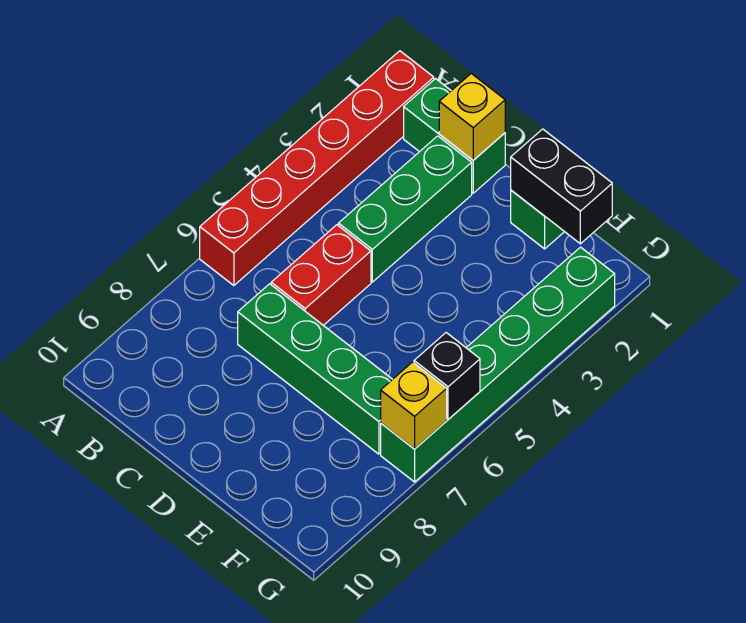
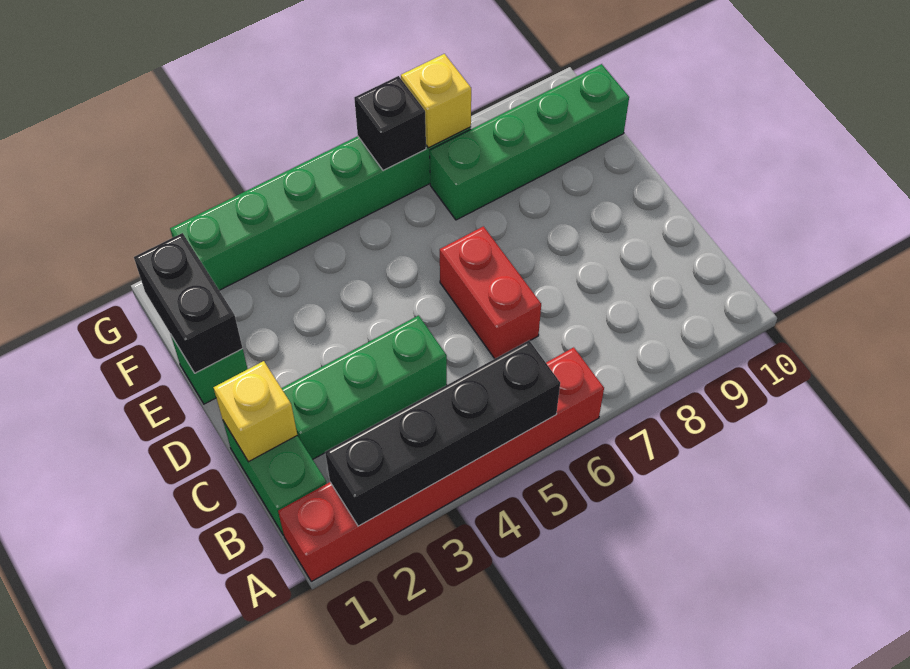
none -> black 1x4 brick [325,340,560,526]
red 1x2 brick [271,225,371,325] -> red 1x2 brick turned to [440,226,541,359]
green 1x4 brick [238,284,392,454] -> green 1x4 brick turned to [430,64,629,220]

